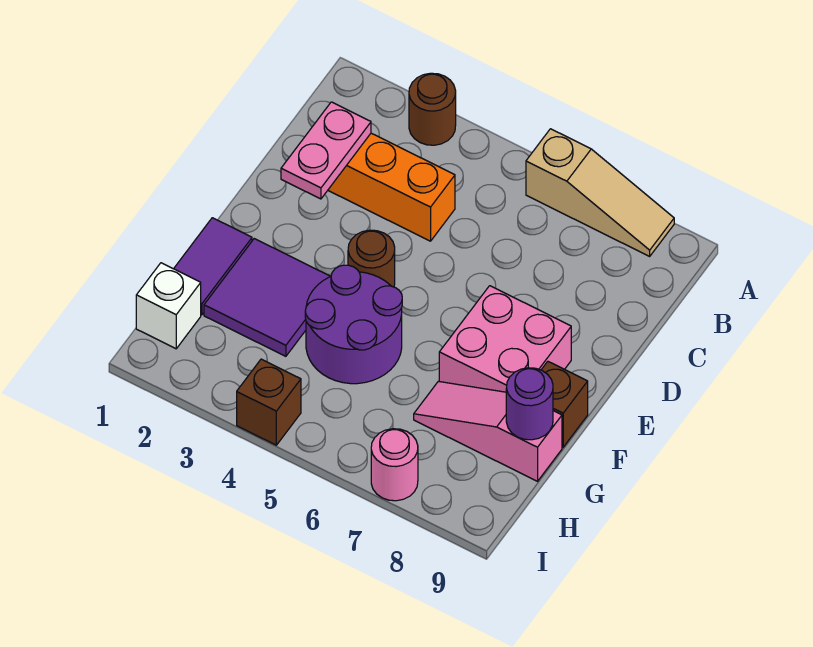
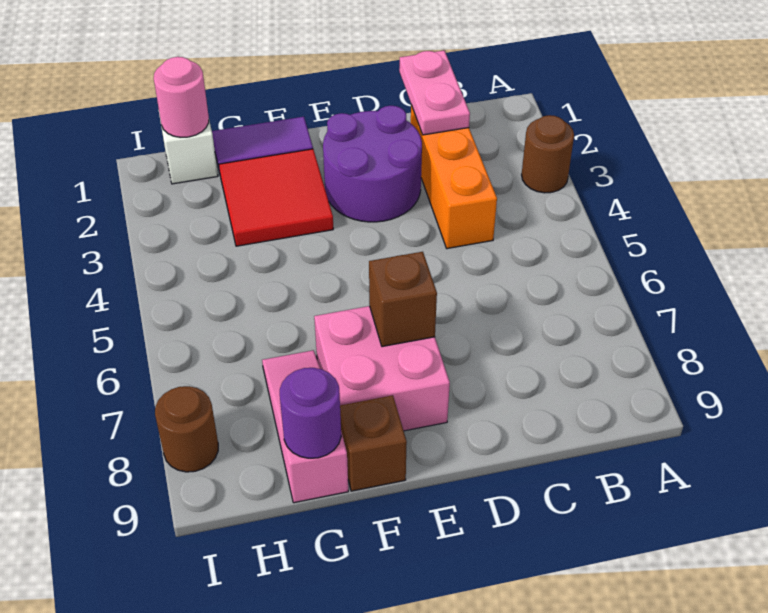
tan 1x3 slope [526,129,674,256] -> none
pink 1x2 plate [281,102,371,199] -> pink 1x2 plate turned to [399,51,470,135]
brown 1x1 round brick [348,230,395,287] -> brown 1x1 round brick moved to [155,386,218,472]
purple 2x2 tile [204,239,331,356] -> red 2x2 tile [219,149,333,246]
purple 2x2 round brick [305,265,402,384] -> purple 2x2 round brick moved to [323,106,422,222]
brown 1x1 brick [237,359,301,445] -> brown 1x1 brick moved to [369,252,437,347]
pink 1x1 round brick [371,429,418,501] -> pink 1x1 round brick moved to [154,57,209,137]

